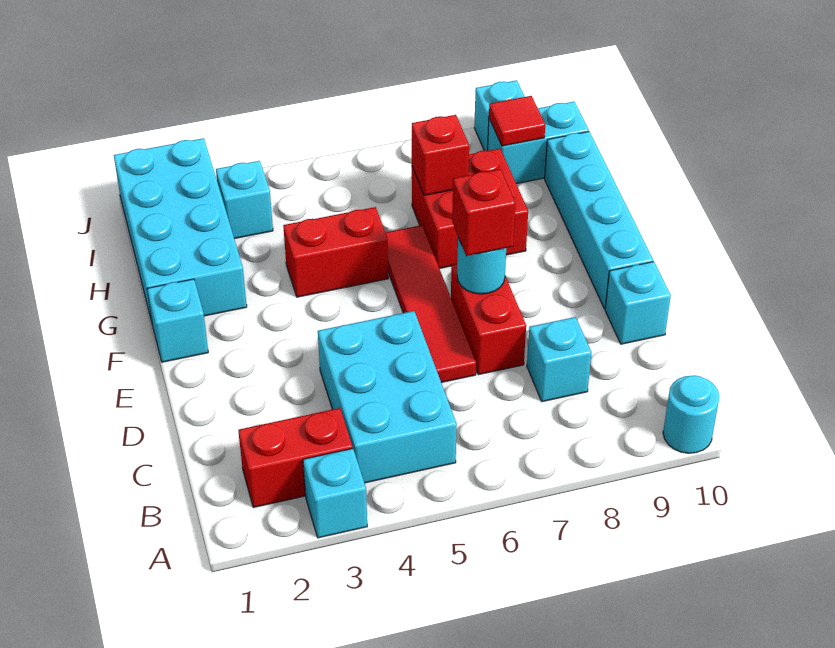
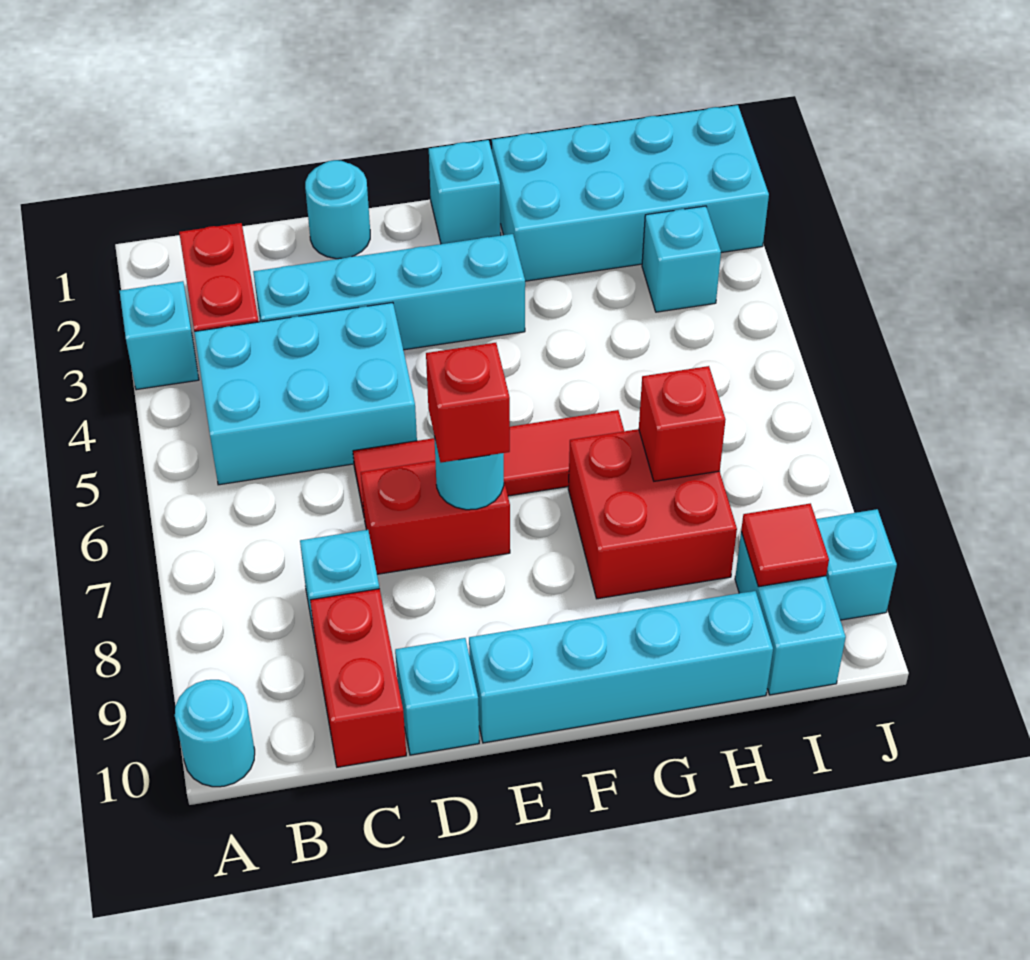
none -> cyan 1x4 brick [253,234,525,350]
none -> cyan 1x1 round brick [305,160,370,259]
red 1x2 brick [283,207,388,297] -> red 1x2 brick moved to [310,589,406,767]

